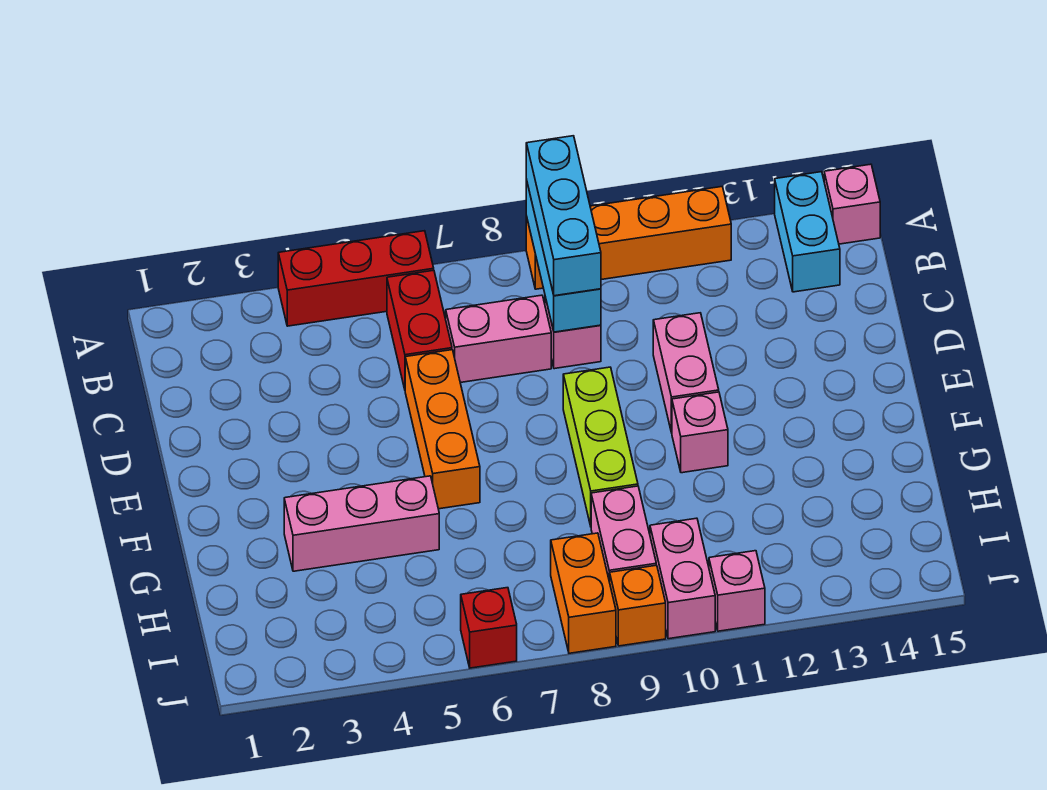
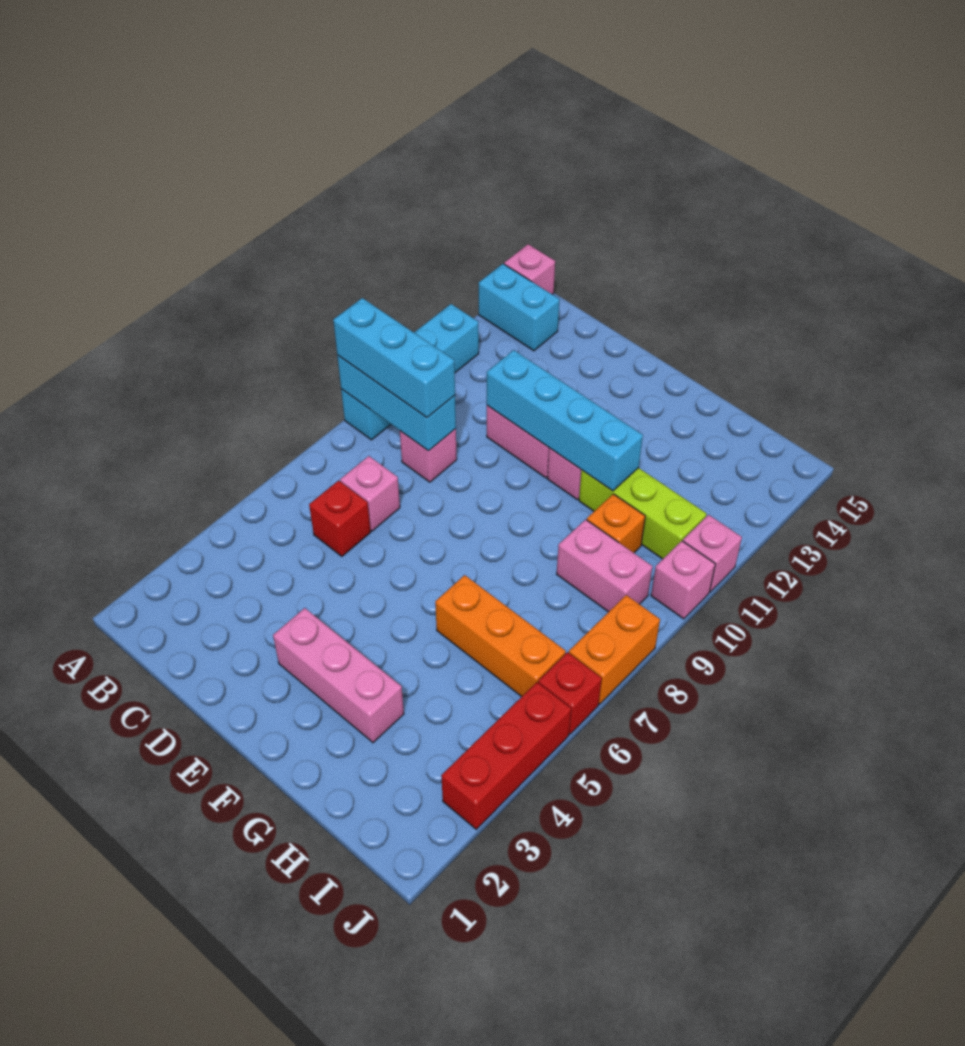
red 1x3 brick [278,231,434,326] -> red 1x3 brick moved to [441,682,571,829]
orange 1x4 brick [526,187,731,289] -> cyan 1x4 brick [341,304,479,440]
red 1x2 brick [387,270,452,389] -> red 1x1 brick [309,481,371,556]
pink 1x2 brick [446,295,551,383] -> pink 1x1 brick [340,456,400,531]
orange 1x3 brick [405,350,480,509] -> orange 1x3 brick moved to [435,575,566,697]
none -> cyan 1x4 brick [487,350,643,491]
lime 1x3 brick [563,367,638,526] -> lime 1x3 brick moved to [579,468,707,559]
pink 1x3 brick [284,476,439,571] -> pink 1x3 brick turned to [273,608,404,743]
orange 1x2 brick [551,533,616,653] -> orange 1x2 brick turned to [569,595,660,704]
pink 1x2 brick [650,518,715,639] -> pink 1x1 brick [651,541,715,619]
orange 1x1 brick [610,565,666,646] -> orange 1x1 brick moved to [587,494,645,553]

